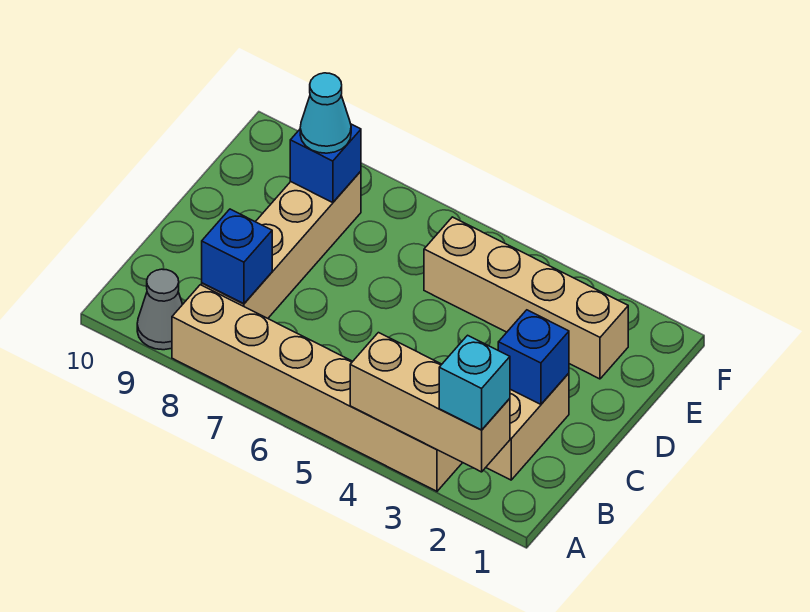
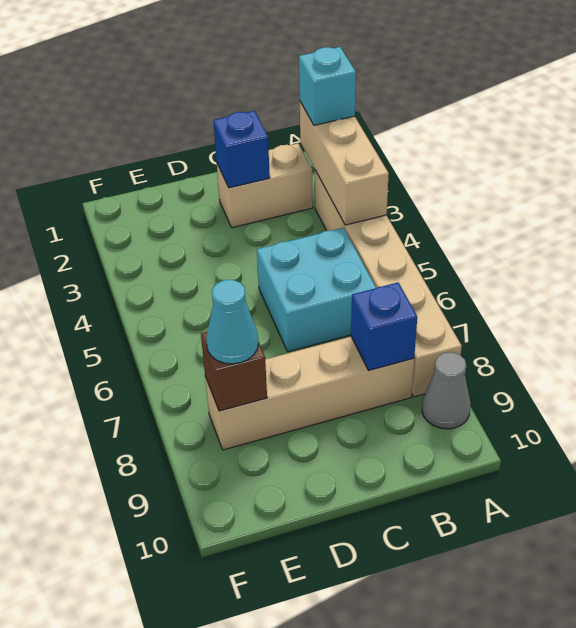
none -> cyan 2x2 brick [257,228,376,352]
tan 1x4 brick [424,217,628,379] -> none
blue 1x1 brick [290,124,361,203] -> brown 1x1 brick [201,332,267,411]

